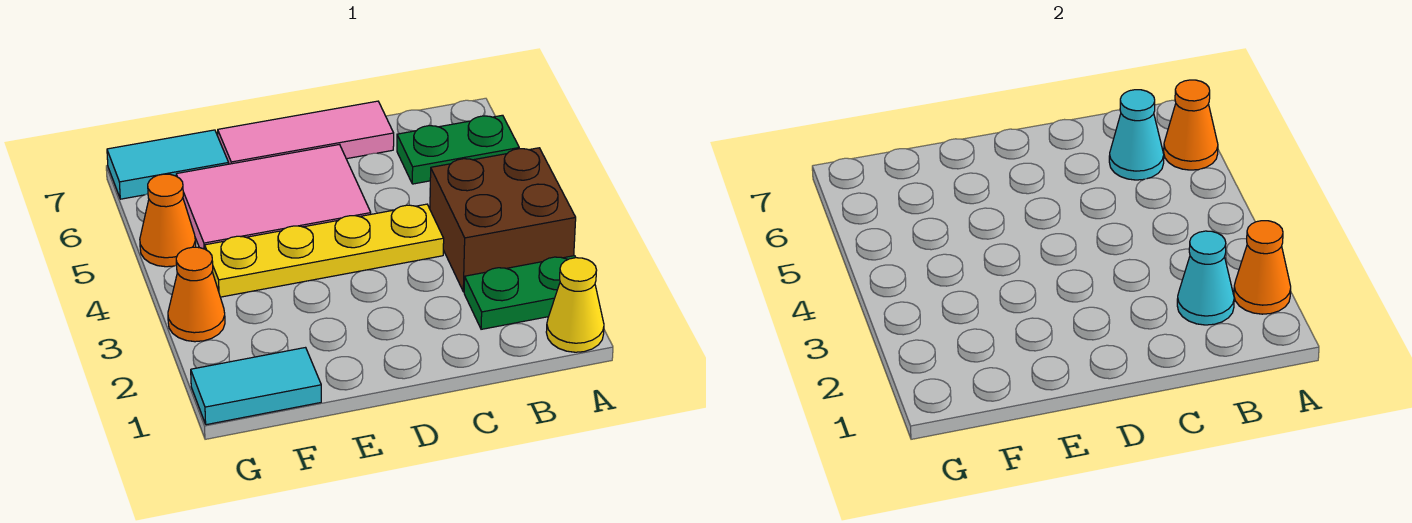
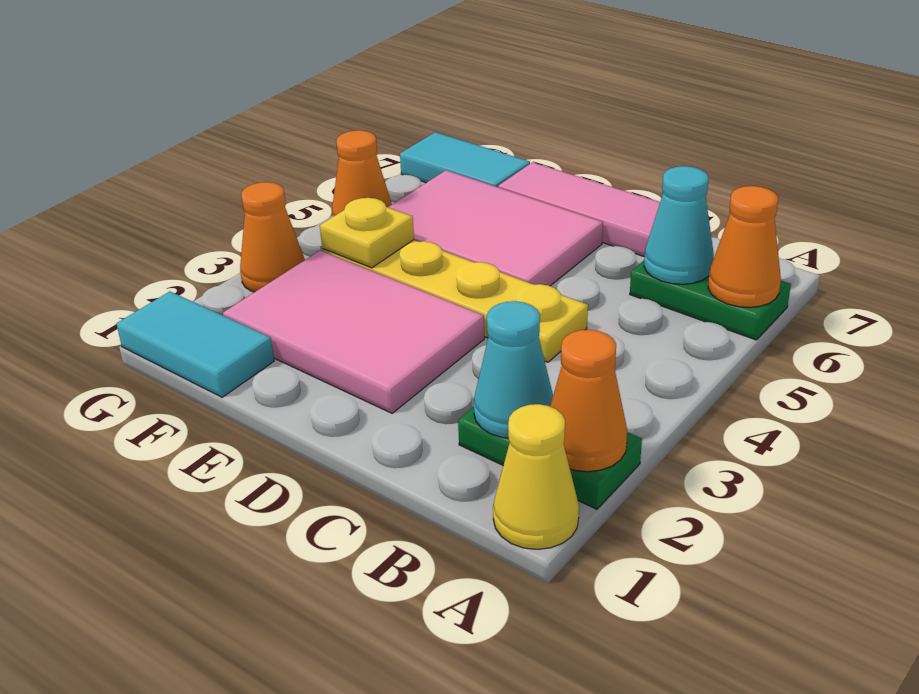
brown 2x2 brick [430,148,576,292] -> none
none -> pink 2x3 tile [223,251,484,413]
none -> yellow 1x1 plate [320,198,414,268]

